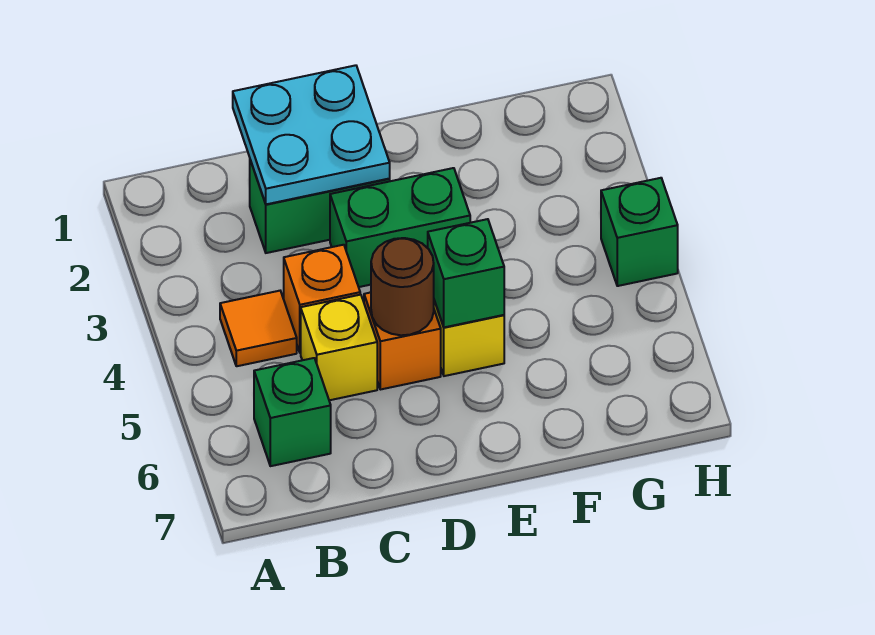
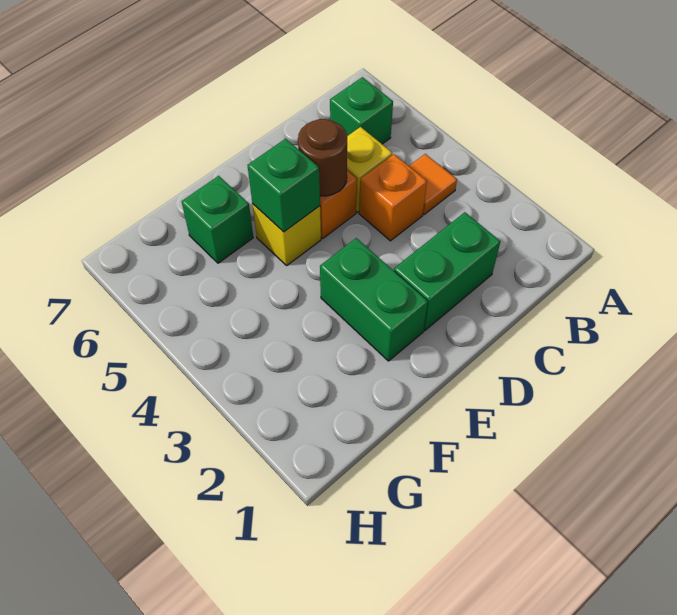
cyan 2x2 plate [233,65,390,204] -> none
green 1x2 brick [330,168,470,287] -> green 1x2 brick turned to [320,238,428,361]
green 1x1 brick [601,178,678,286] -> green 1x1 brick moved to [182,176,253,263]

